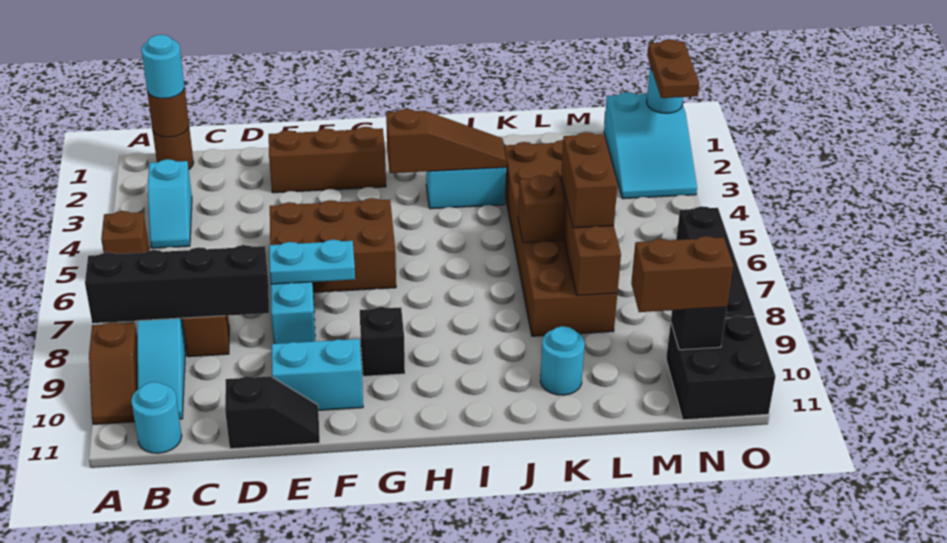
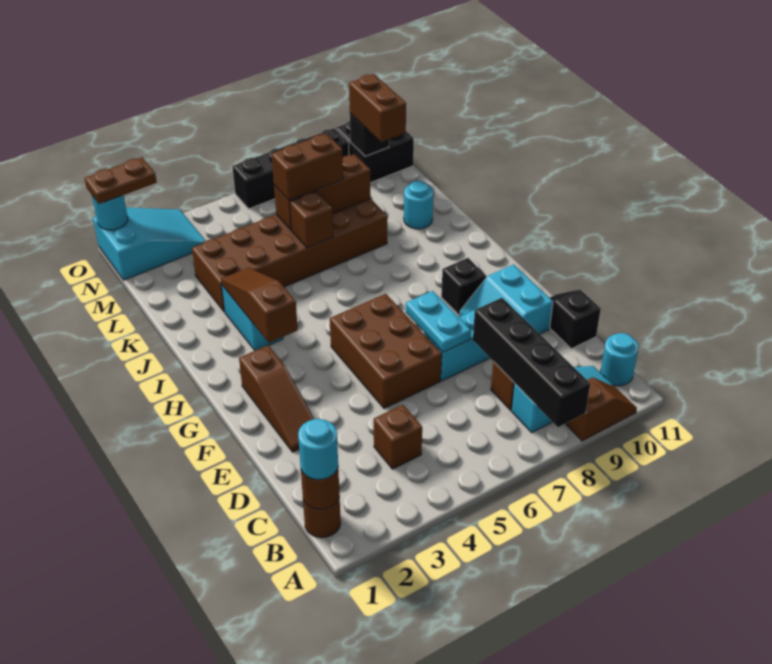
brown 1x1 brick [101,211,149,254] -> brown 1x1 brick moved to [374,405,422,469]
cyan 1x2 slope [148,159,192,248] -> none
brown 1x3 brick [269,127,386,193] -> brown 1x3 slope [239,345,314,452]

